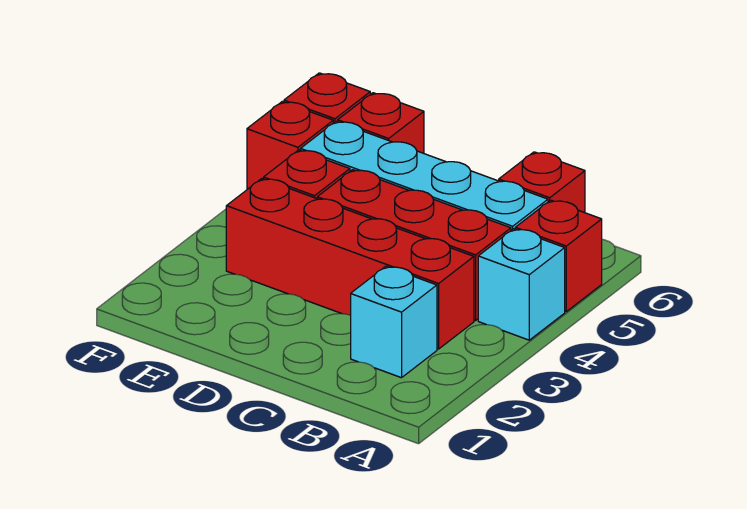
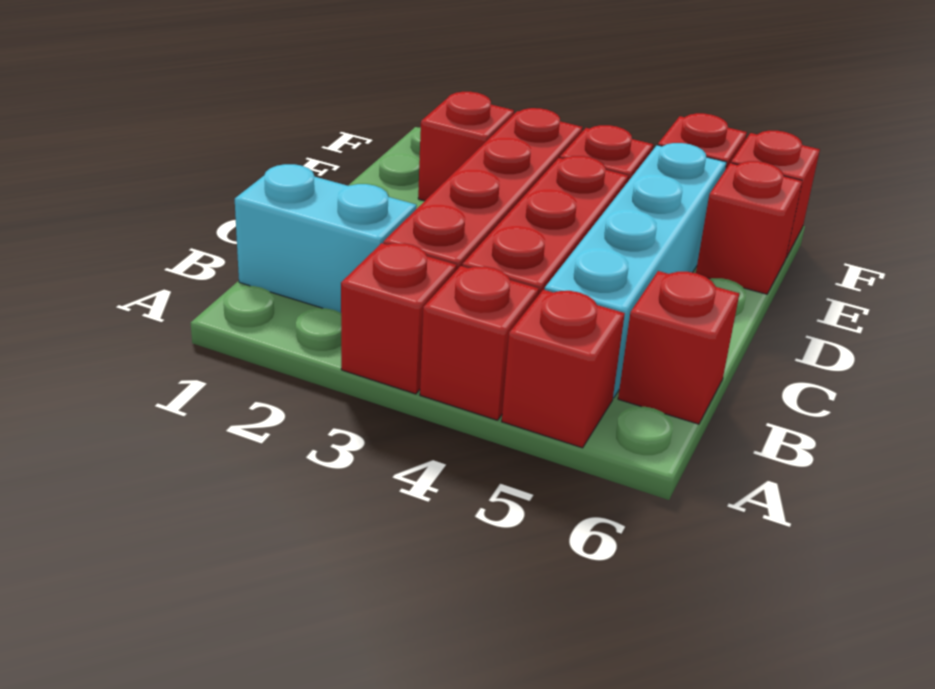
none -> red 1x1 brick [341,243,457,394]
cyan 1x1 brick [478,229,565,340] -> red 1x1 brick [420,266,539,420]
cyan 1x1 brick [351,266,437,378] -> cyan 1x2 brick [235,164,417,313]
none -> red 1x1 brick [418,92,514,201]

